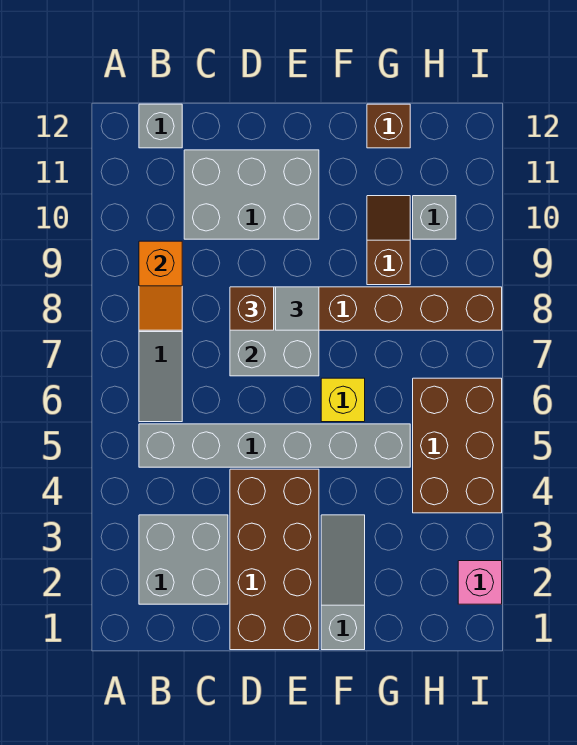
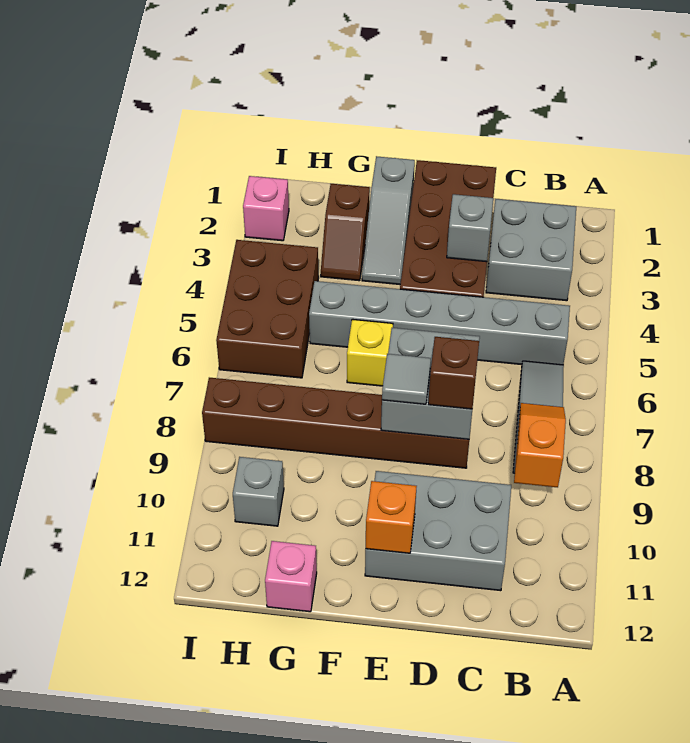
grey 1x1 brick [139,104,182,148] -> grey 1x1 brick moved to [447,194,493,262]
none -> orange 1x1 brick [366,481,417,553]
brown 1x2 slope [367,196,410,285] -> brown 1x2 slope moved to [321,184,370,281]
brown 1x1 brick [367,104,410,148] -> pink 1x1 brick [265,541,317,612]

